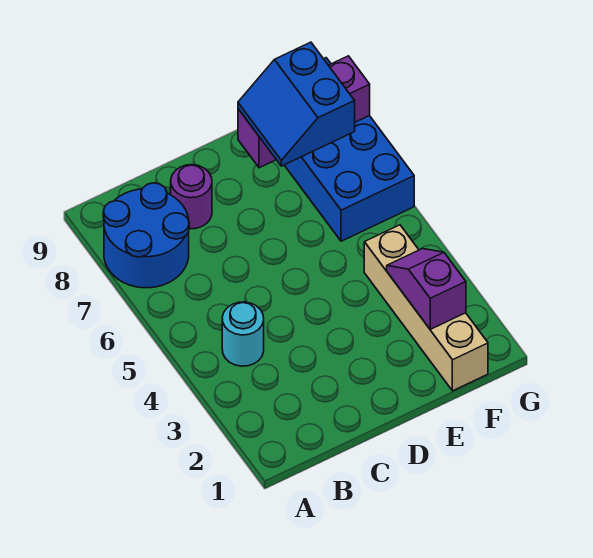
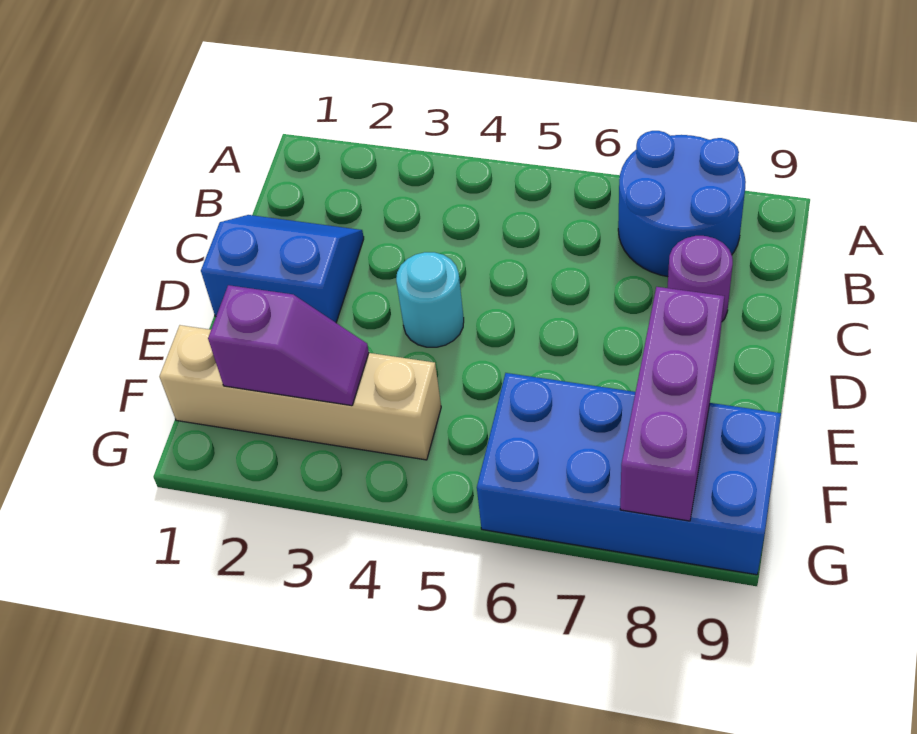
cyan 1x1 round brick [222,302,264,366] -> cyan 1x1 round brick moved to [396,252,464,347]
blue 2x2 slope [238,42,355,166] -> blue 2x2 slope moved to [201,215,364,323]

